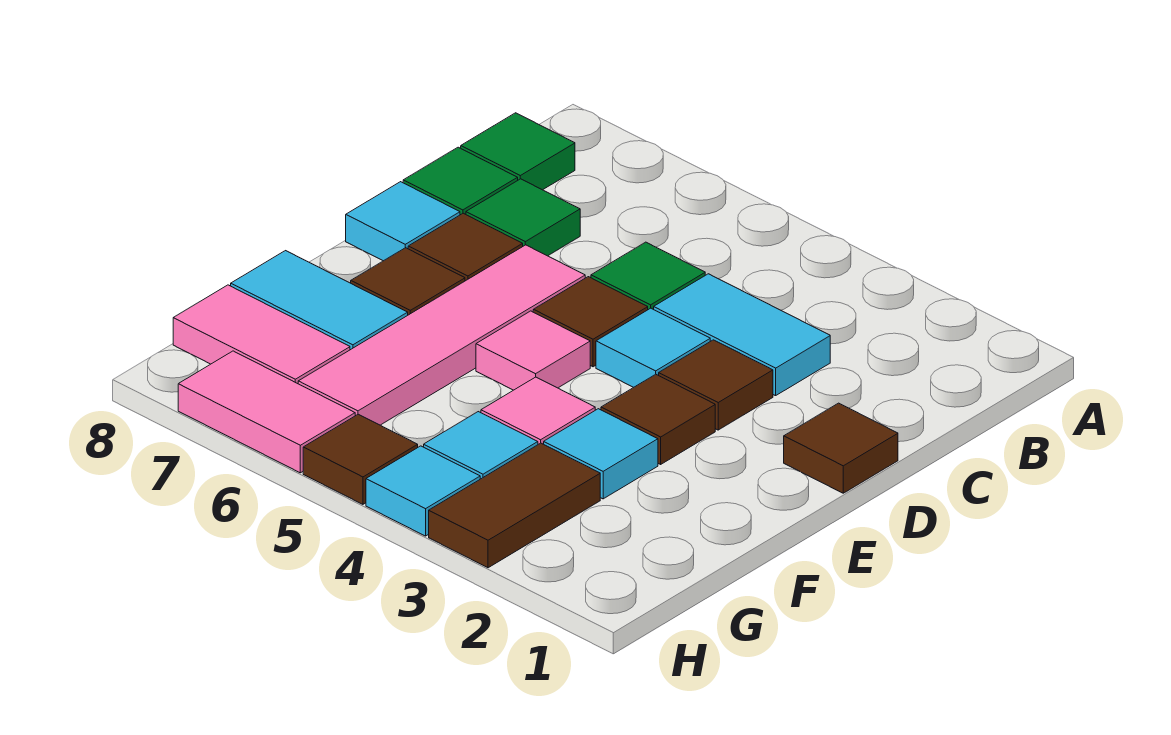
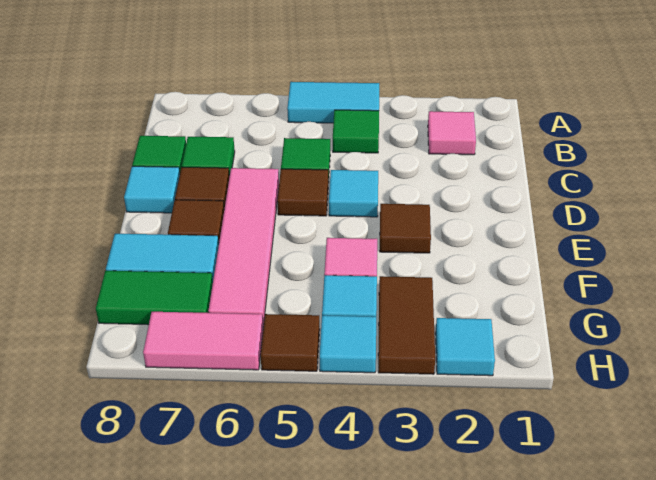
green 1x1 tile [461,113,575,190] -> green 1x1 tile moved to [333,110,379,153]
cyan 1x2 tile [654,274,830,396] -> cyan 1x2 tile moved to [287,82,379,123]
brown 1x1 tile [784,403,898,493] -> none
brown 1x1 tile [659,340,773,430] -> none
pink 1x1 tile [476,311,590,390] -> pink 1x1 tile moved to [428,111,476,155]
cyan 1x1 tile [544,409,658,499] -> cyan 1x1 tile moved to [435,318,495,376]
pink 1x2 tile [173,285,350,384] -> green 1x2 tile [96,271,213,325]

